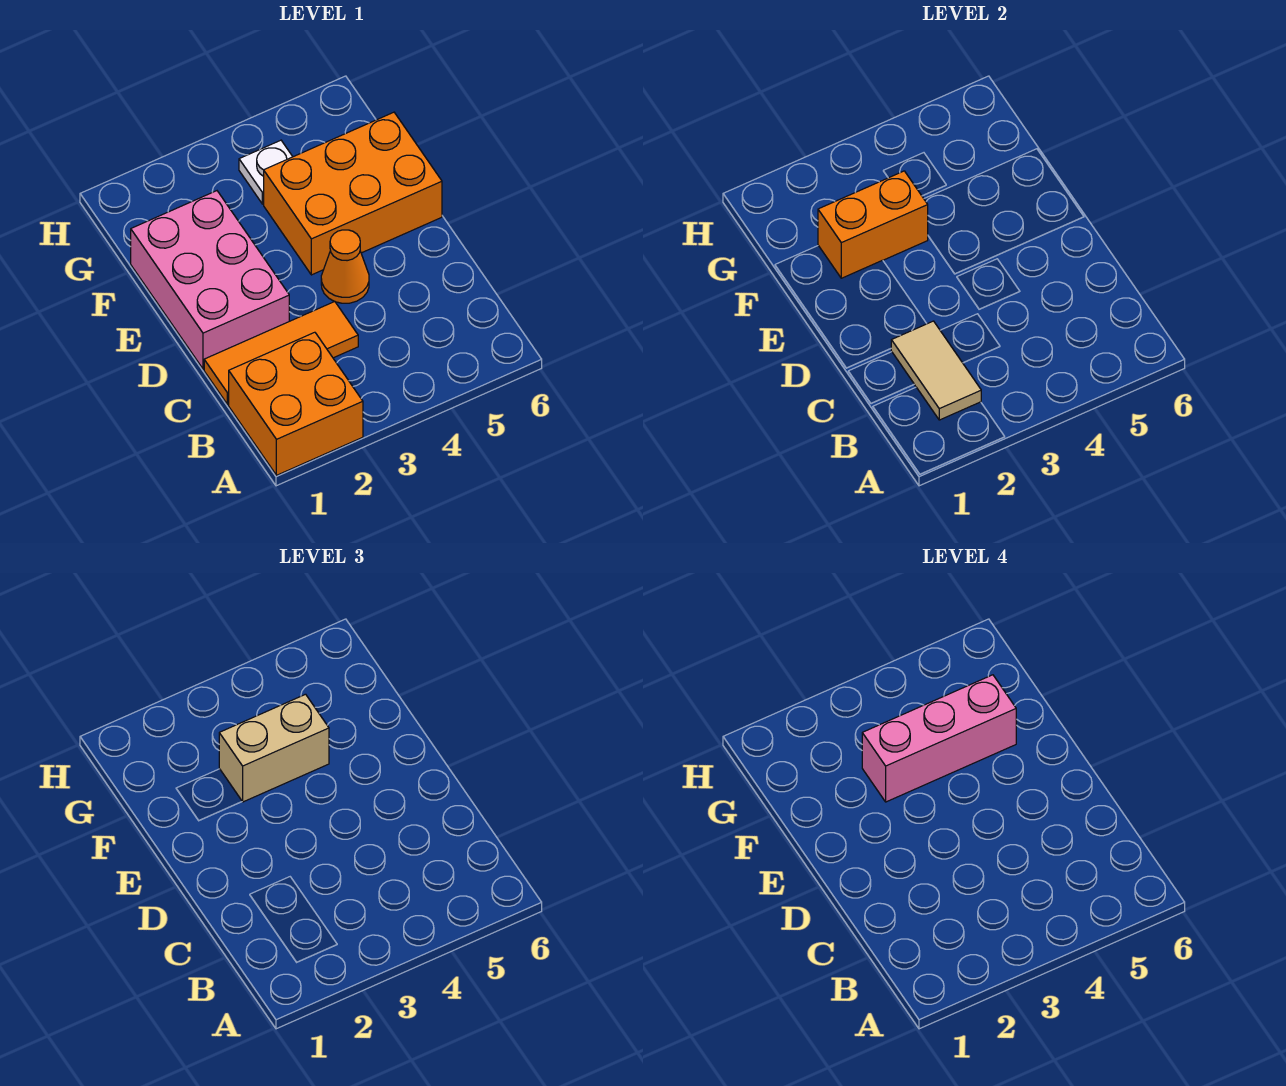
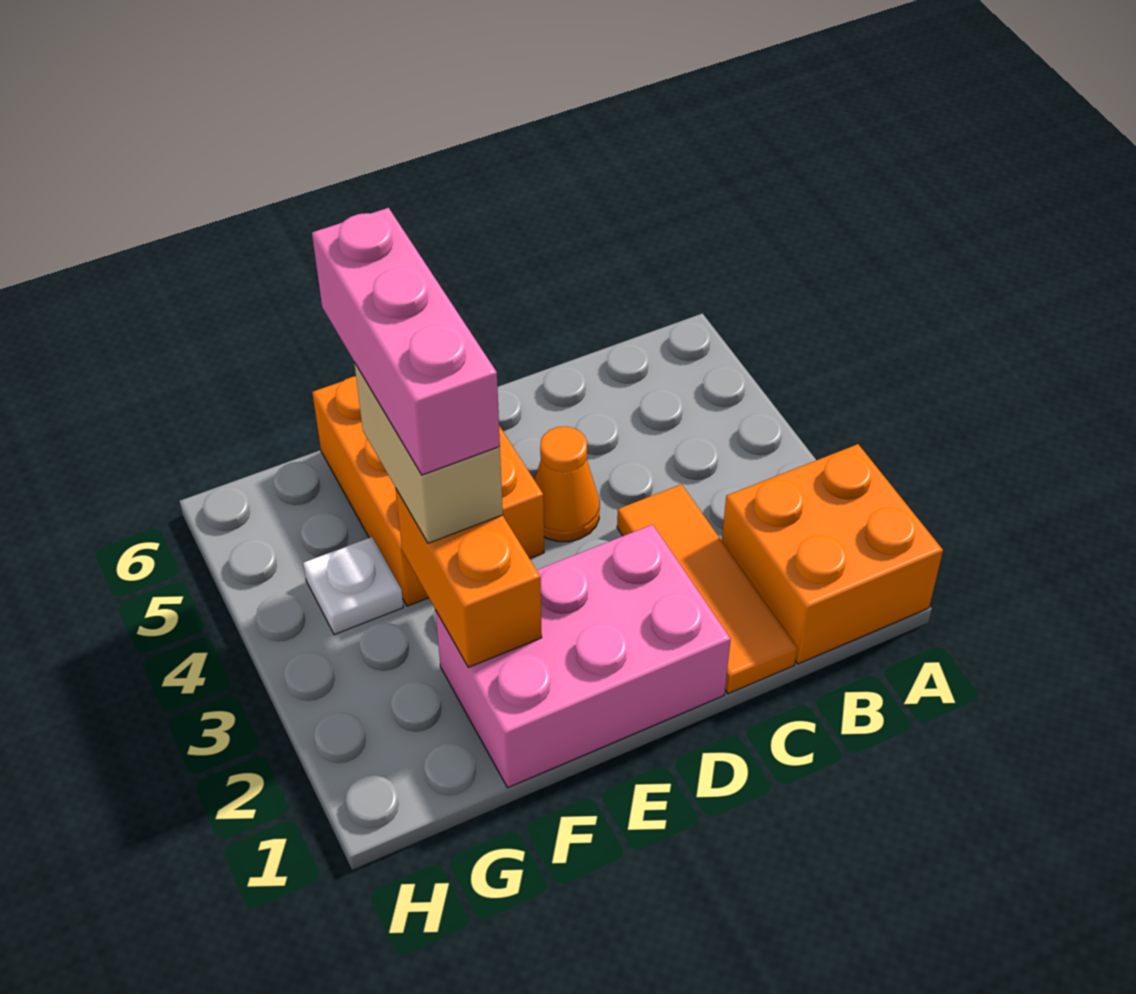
tan 1x2 tile [891,321,981,420] -> none

